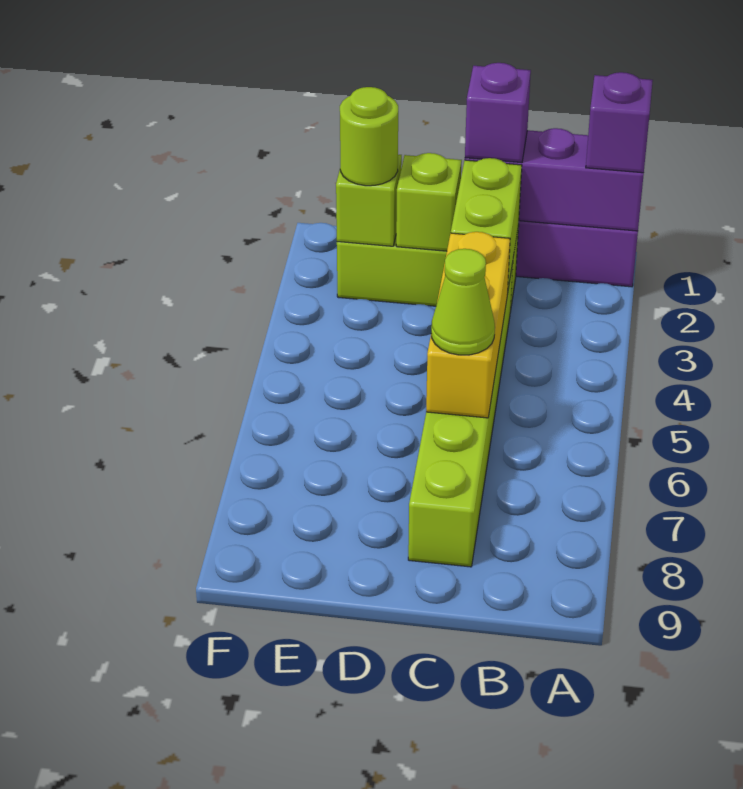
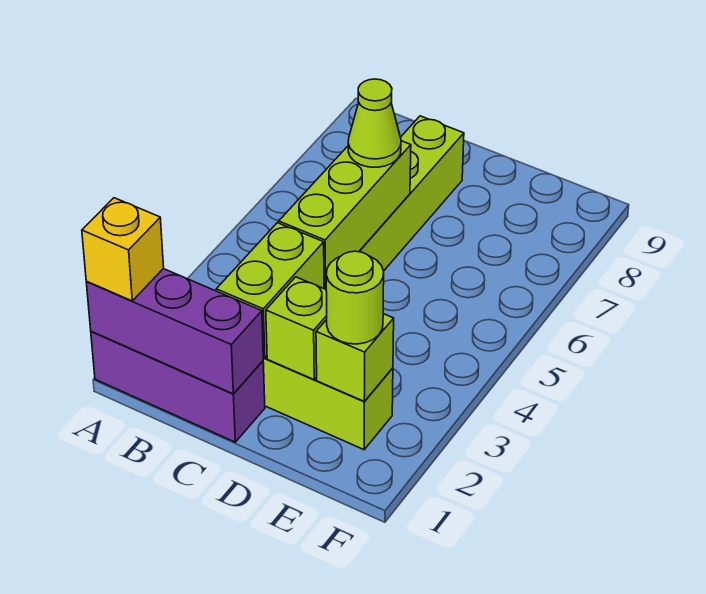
purple 1x1 brick [586,72,653,173] -> yellow 1x1 brick [82,198,164,301]
purple 1x1 brick [465,63,531,163] -> none
yellow 1x3 brick [426,232,510,418] -> lime 1x3 brick [279,141,411,289]

